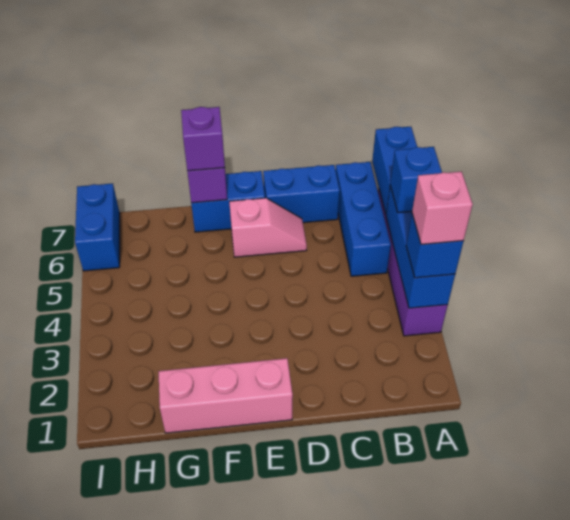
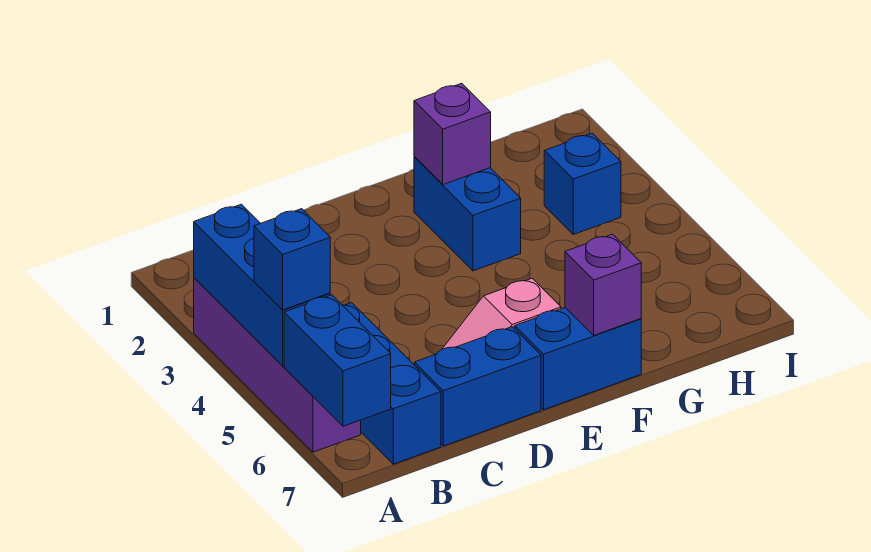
blue 1x1 brick [406,214,463,278] -> blue 1x1 brick moved to [544,133,621,234]
pink 1x1 brick [412,172,473,245] -> none
pink 1x3 brick [158,358,293,433] -> none
purple 1x1 brick [181,107,225,171] -> purple 1x1 brick moved to [414,83,491,185]
blue 1x2 brick [75,183,120,271] -> blue 1x2 brick moved to [414,156,521,271]

